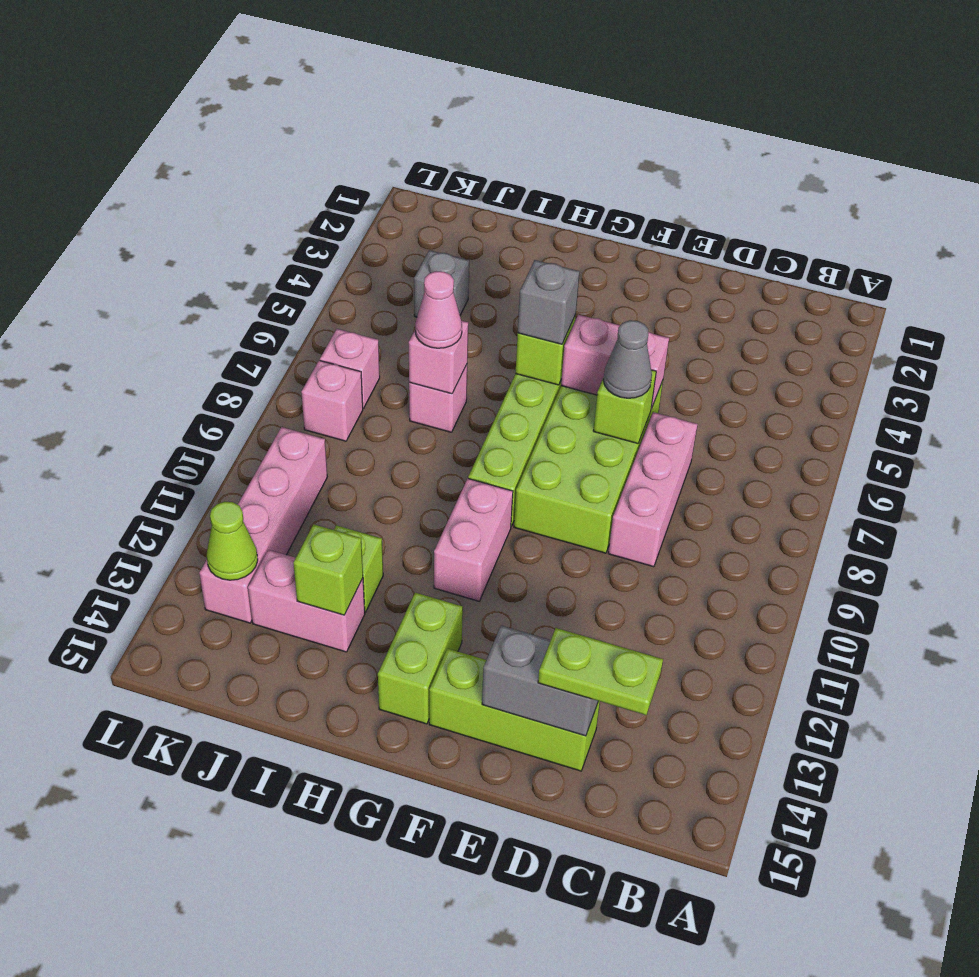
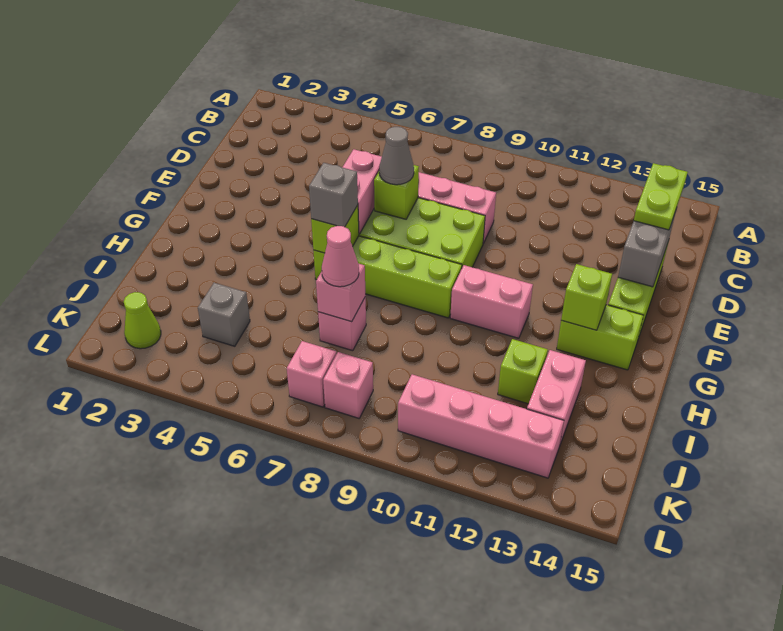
lime 1x1 brick [293,524,363,615] -> lime 1x1 brick moved to [561,264,612,330]
lime 1x1 cone [207,502,258,580] -> lime 1x1 cone moved to [124,292,161,349]

